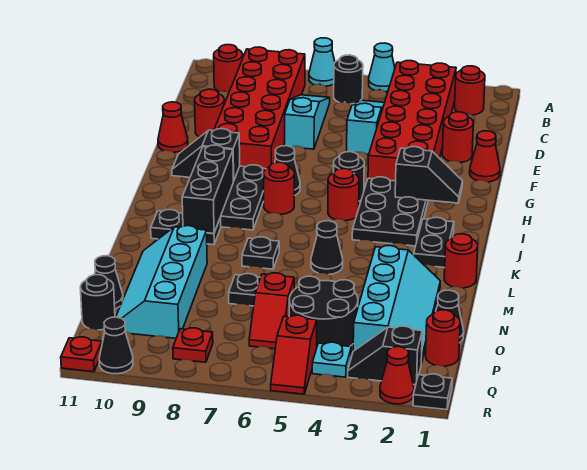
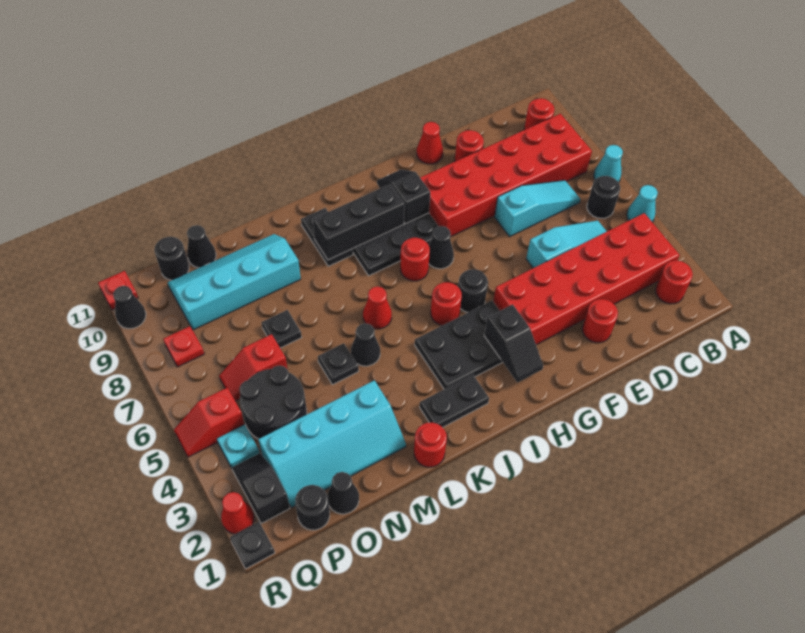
red 1x1 cone [470,131,500,182] -> red 1x1 cone moved to [363,286,392,329]
black 1x1 plate [242,237,279,269] -> black 1x1 plate moved to [318,343,359,385]
red 1x1 round brick [426,310,460,366] -> black 1x1 round brick [295,485,330,530]

